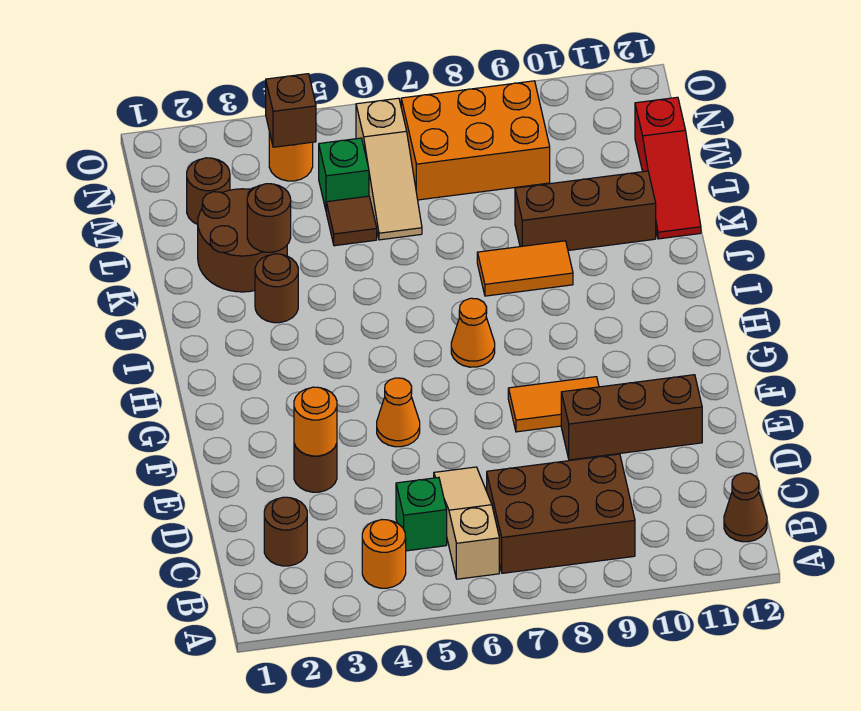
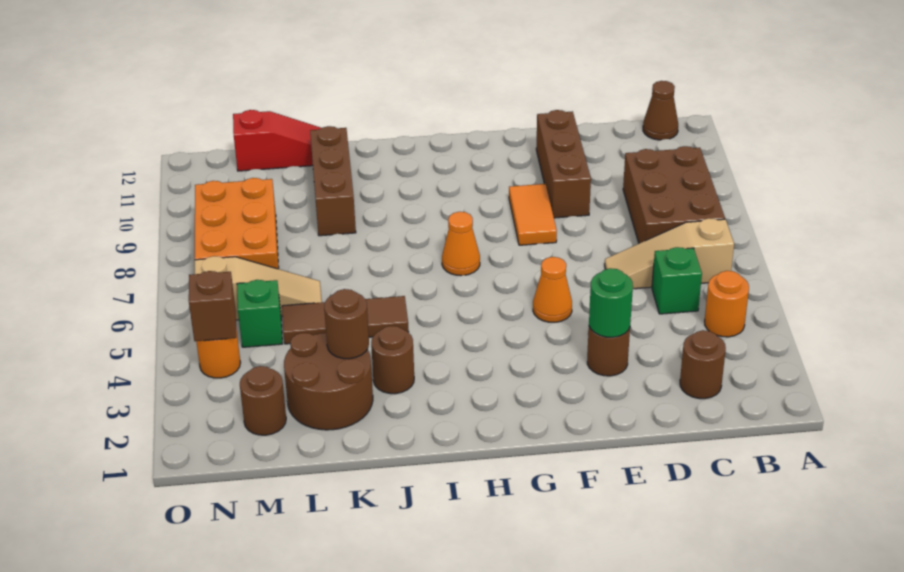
orange 1x1 round brick [294,387,337,456] -> green 1x1 round brick [589,268,633,337]
orange 1x2 tile [477,241,573,296] -> none
brown 1x1 tile [326,196,377,246] -> brown 1x3 tile [282,296,409,344]

